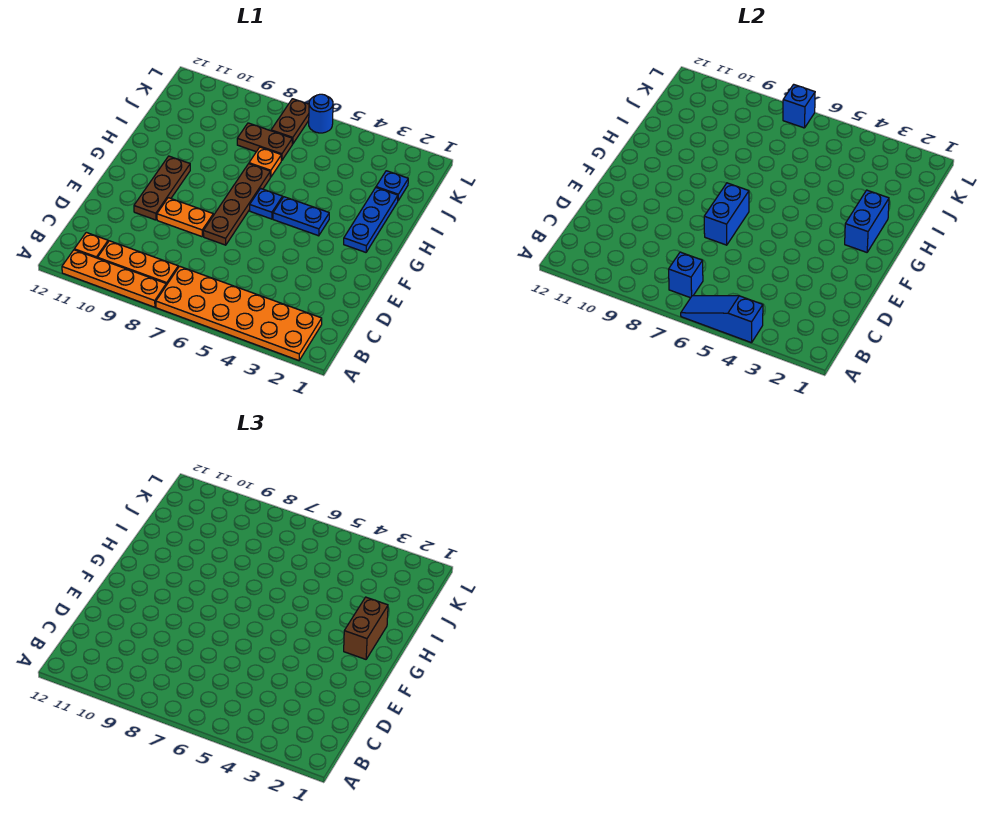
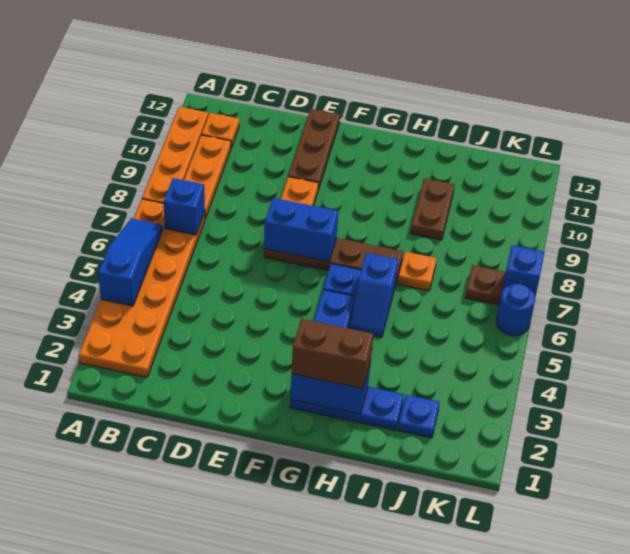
brown 1x3 plate [134,156,190,220] -> brown 1x3 plate turned to [288,109,340,190]
none -> blue 1x2 slope [349,253,399,337]
brown 1x2 plate [237,123,292,161] -> brown 1x2 plate moved to [411,178,454,240]

